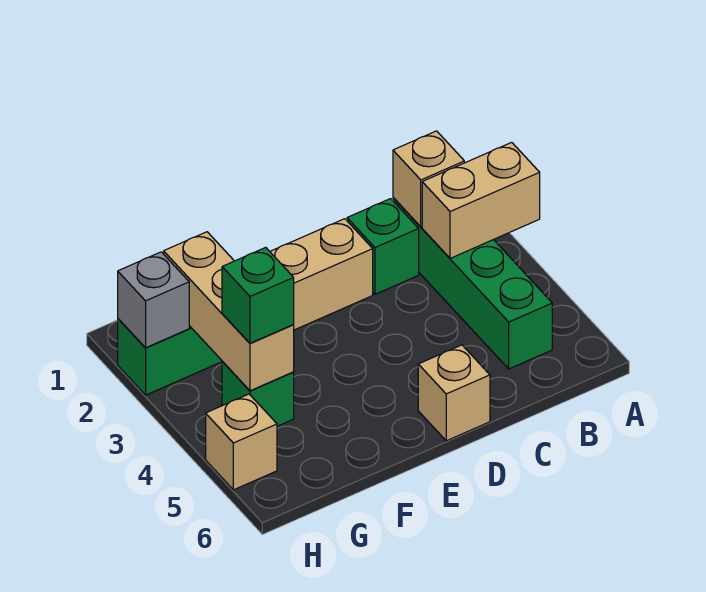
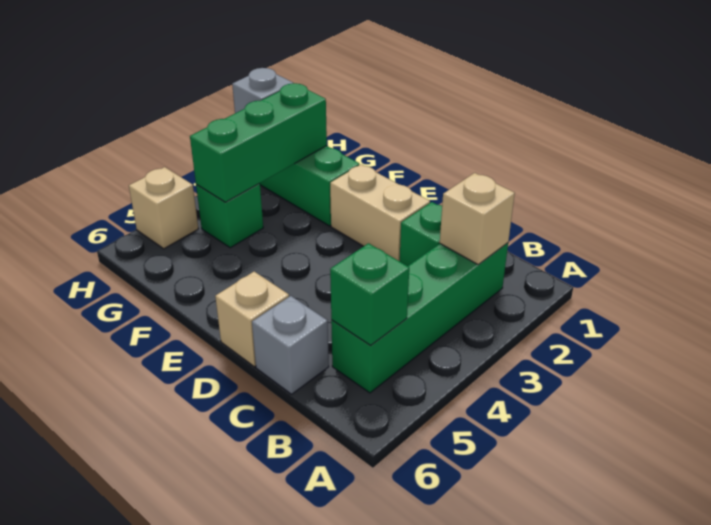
tan 1x2 brick [422,142,540,258] -> none
none -> grey 1x1 brick [252,296,329,394]
tan 1x3 brick [164,232,294,391] -> green 1x3 brick [190,83,327,202]
green 1x1 brick [222,247,294,343] -> green 1x1 brick moved to [330,243,409,345]

